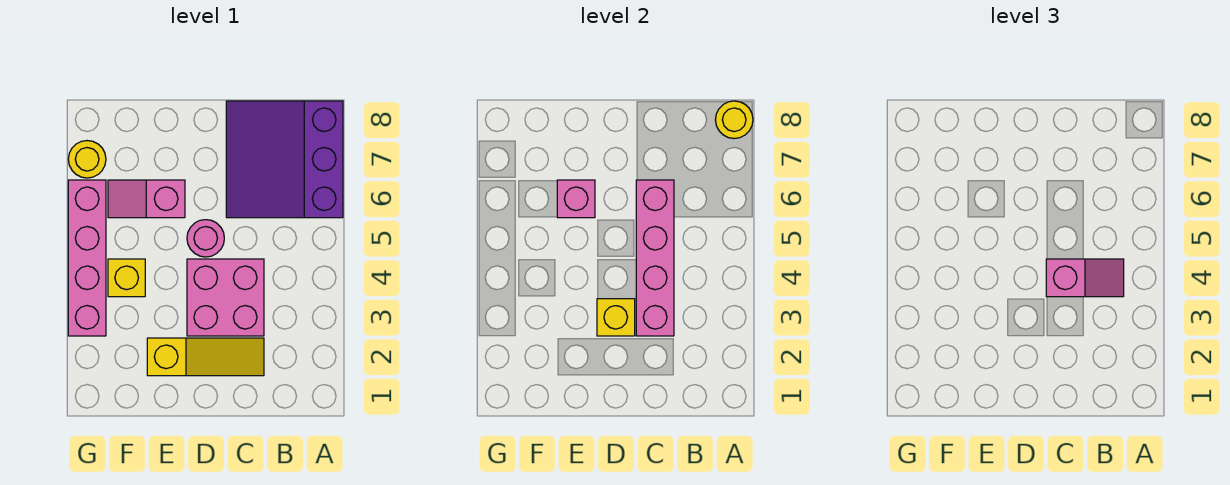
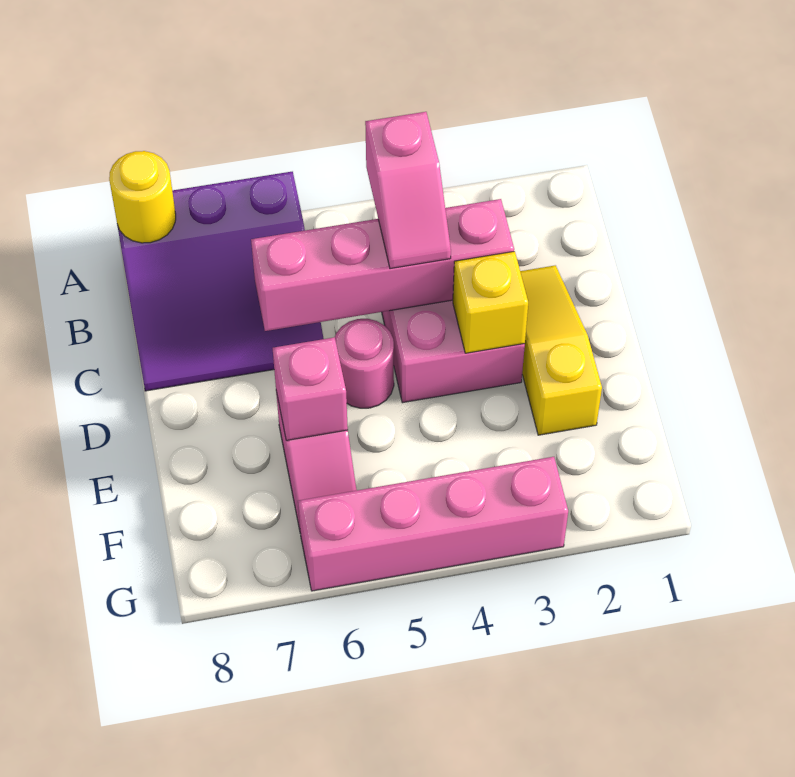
pink 1x2 slope [1046,259,1124,297] -> pink 1x2 slope turned to [365,112,451,269]
yellow 1x1 brick [108,259,145,297] -> none
yellow 1x1 round brick [68,141,106,178] -> none

